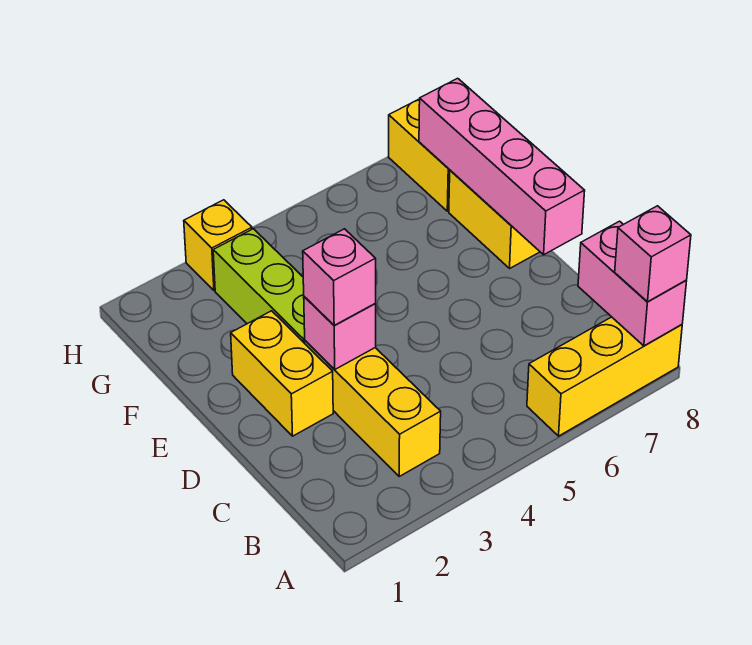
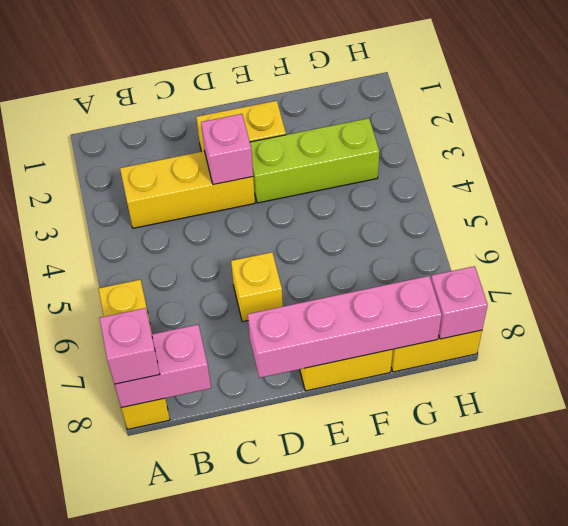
pink 1x1 brick [303,229,376,325] -> pink 1x1 brick moved to [431,266,488,339]
yellow 1x1 brick [184,200,252,291] -> yellow 1x1 brick moved to [231,252,283,322]

